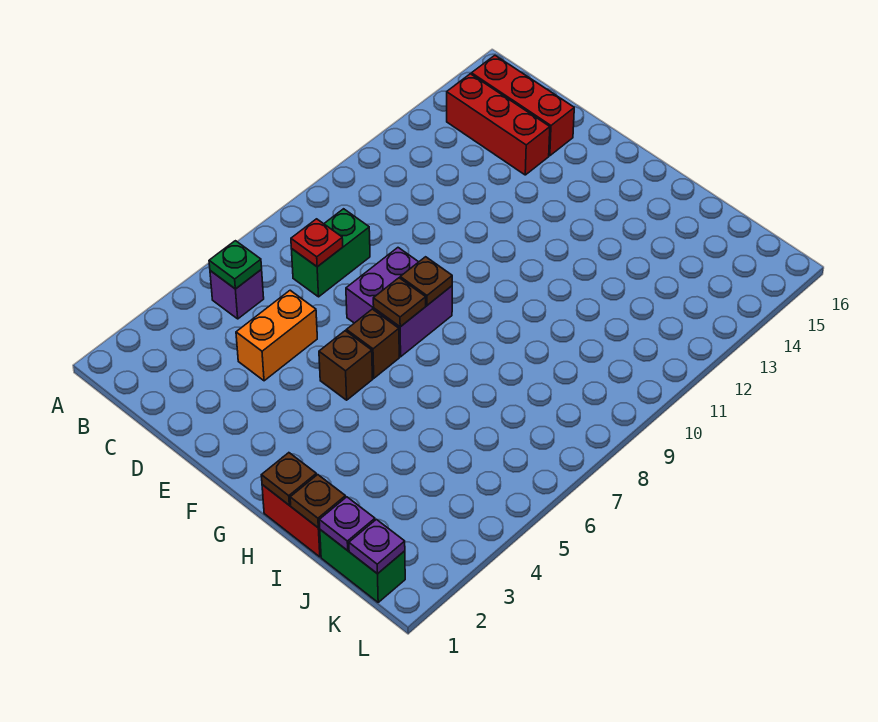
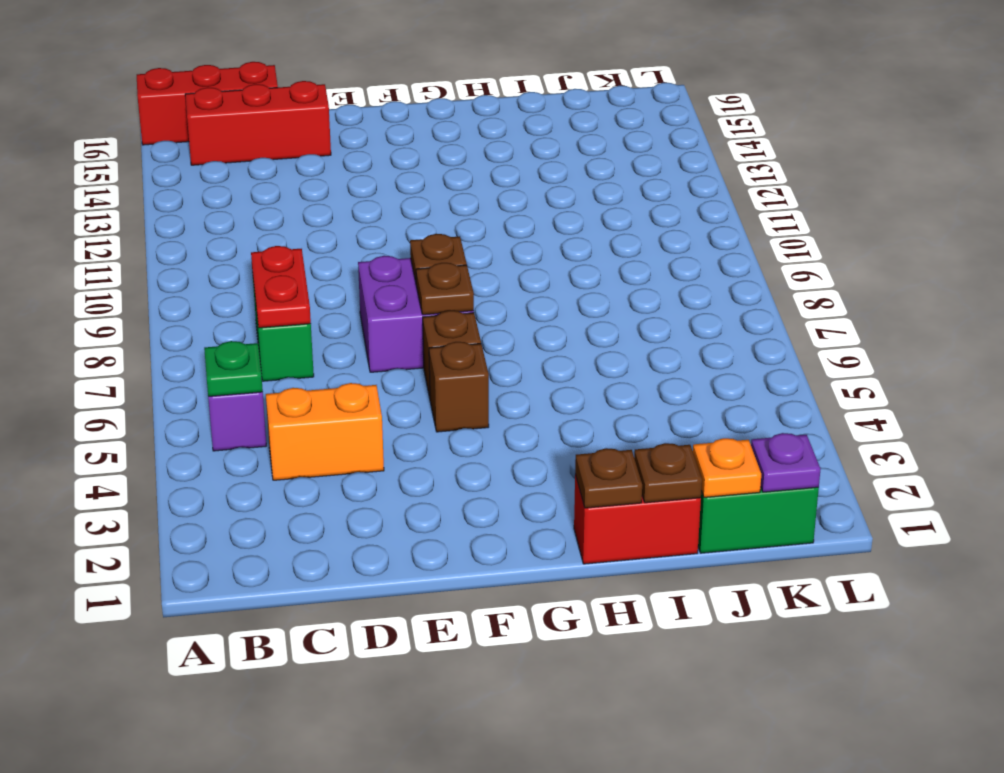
red 1x3 brick [447,74,550,175] -> red 1x3 brick moved to [137,62,278,145]
red 1x1 plate [291,219,343,267] -> red 1x2 plate [251,246,311,328]
orange 1x2 brick [236,290,317,381] -> orange 1x2 brick turned to [266,383,384,480]
purple 1x1 plate [319,497,375,551] -> orange 1x1 plate [693,438,761,497]

